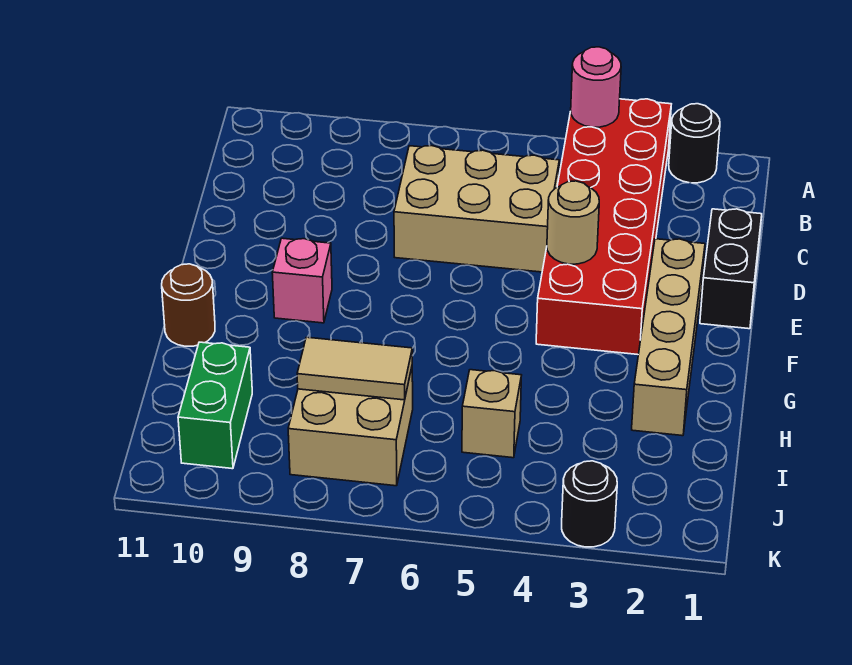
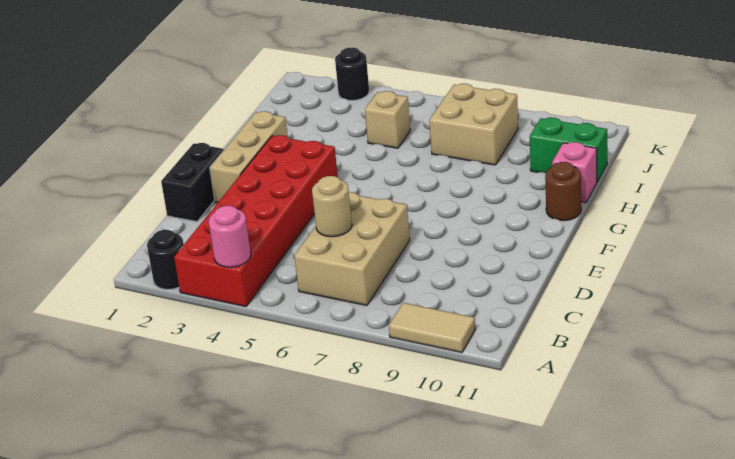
tan 2x3 brick [394,146,559,272] -> tan 2x3 brick turned to [294,192,410,306]
tan 1x4 brick [632,239,705,436] -> tan 1x3 brick [210,111,288,202]
tan 1x1 round brick [547,181,599,264] -> tan 1x1 round brick moved to [312,176,352,237]
pink 1x1 brick [272,238,332,323] -> pink 1x1 brick moved to [552,142,597,202]
tan 1x2 tile [297,337,412,400] -> tan 1x2 tile moved to [389,303,475,352]
green 1x2 brick [178,342,252,469] -> green 1x2 brick turned to [530,118,607,182]

